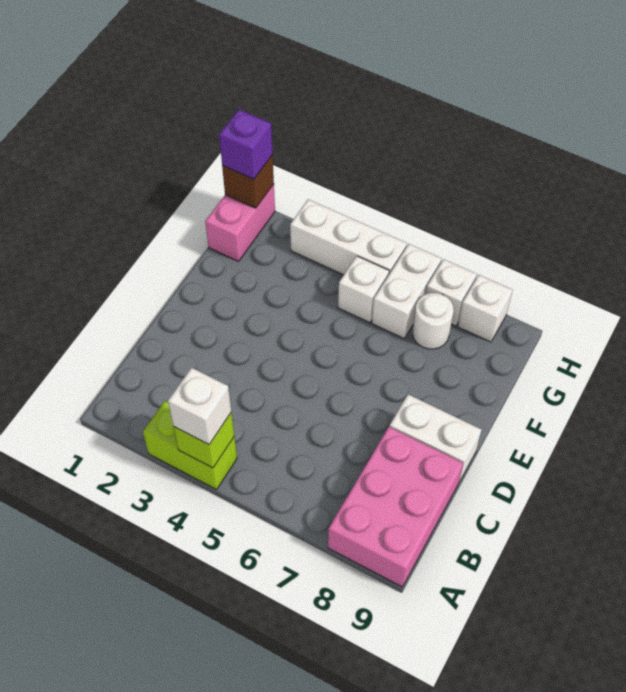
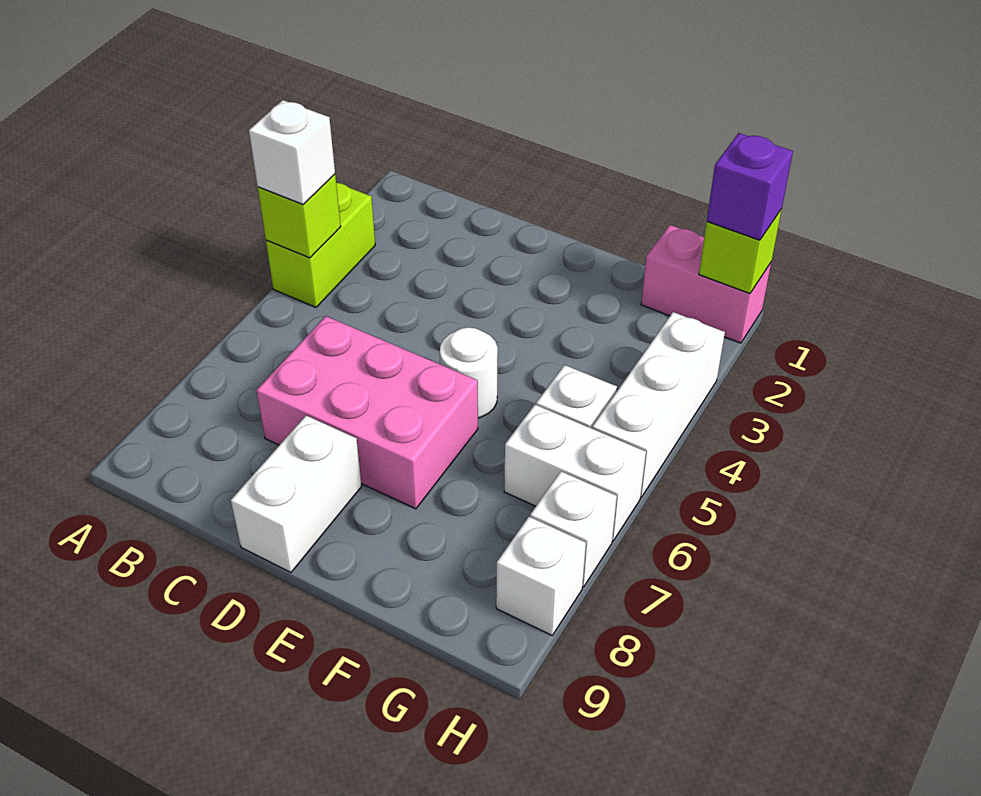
pink 2x3 brick [328,427,463,587] -> pink 2x3 brick moved to [256,316,478,509]
white 1x1 round brick [413,293,454,349] -> white 1x1 round brick moved to [440,327,498,418]
brown 1x1 brick [222,155,274,208] -> lime 1x1 brick [699,209,782,294]

